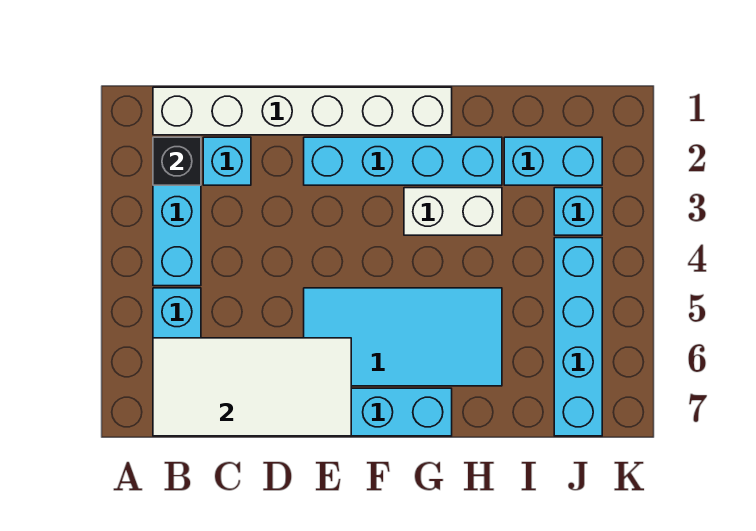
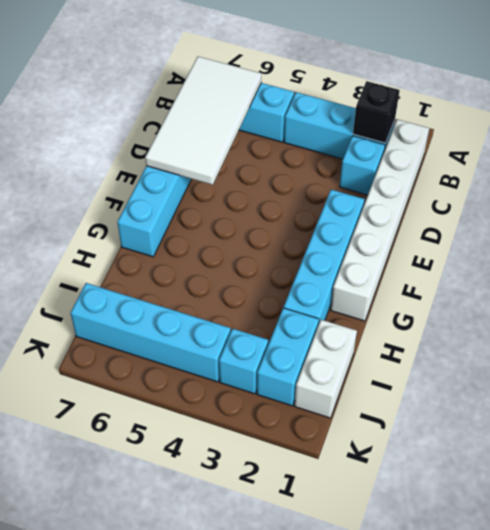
cyan 2x4 tile [304,288,502,386] -> none
white 1x2 brick [404,188,502,235] -> white 1x2 brick moved to [295,320,357,418]

